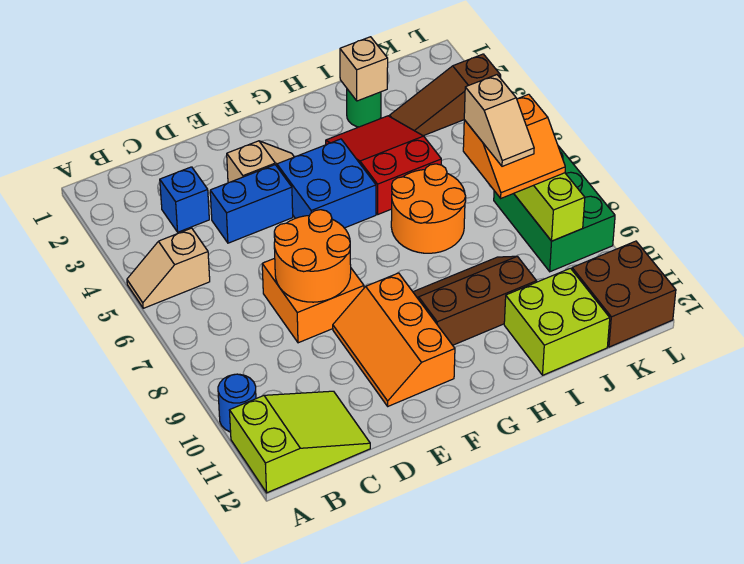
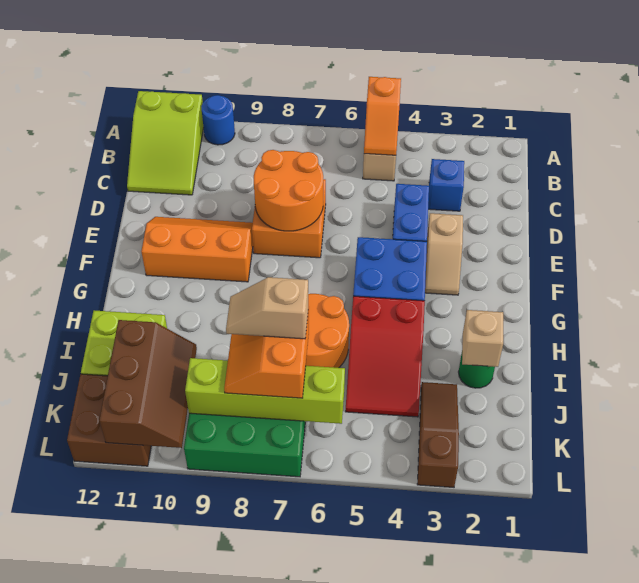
none -> orange 1x2 slope [364,77,401,155]
brown 2x3 slope [413,256,536,345] -> brown 2x3 slope moved to [99,320,197,448]
red 2x3 slope [326,116,441,214] -> red 2x3 slope turned to [346,296,425,417]

